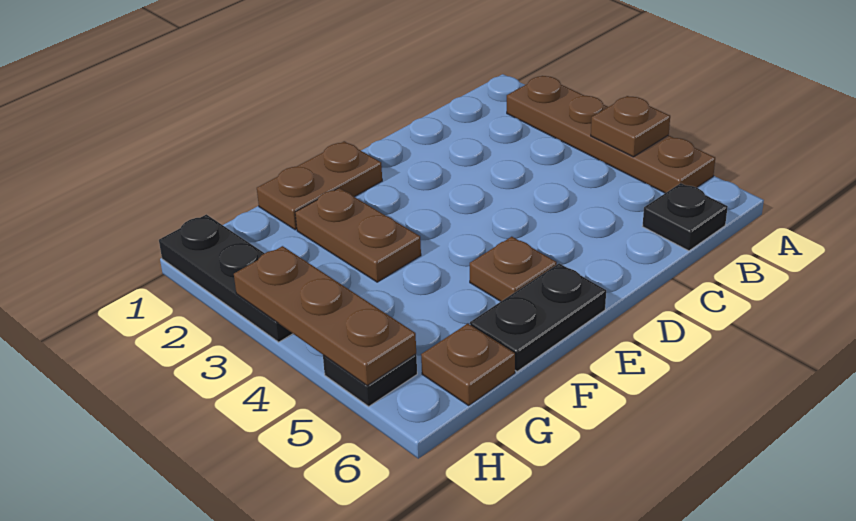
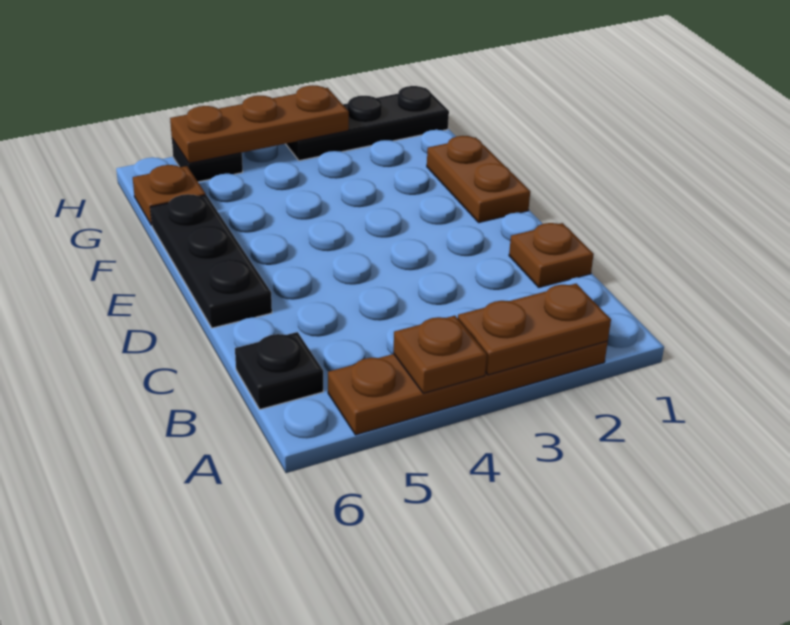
brown 1x1 plate [470,237,557,301] -> brown 1x1 plate moved to [509,223,594,287]
black 1x2 plate [470,263,606,371] -> black 1x3 plate [150,194,272,328]
brown 1x2 plate [295,188,421,282] -> brown 1x2 plate moved to [458,284,611,375]

